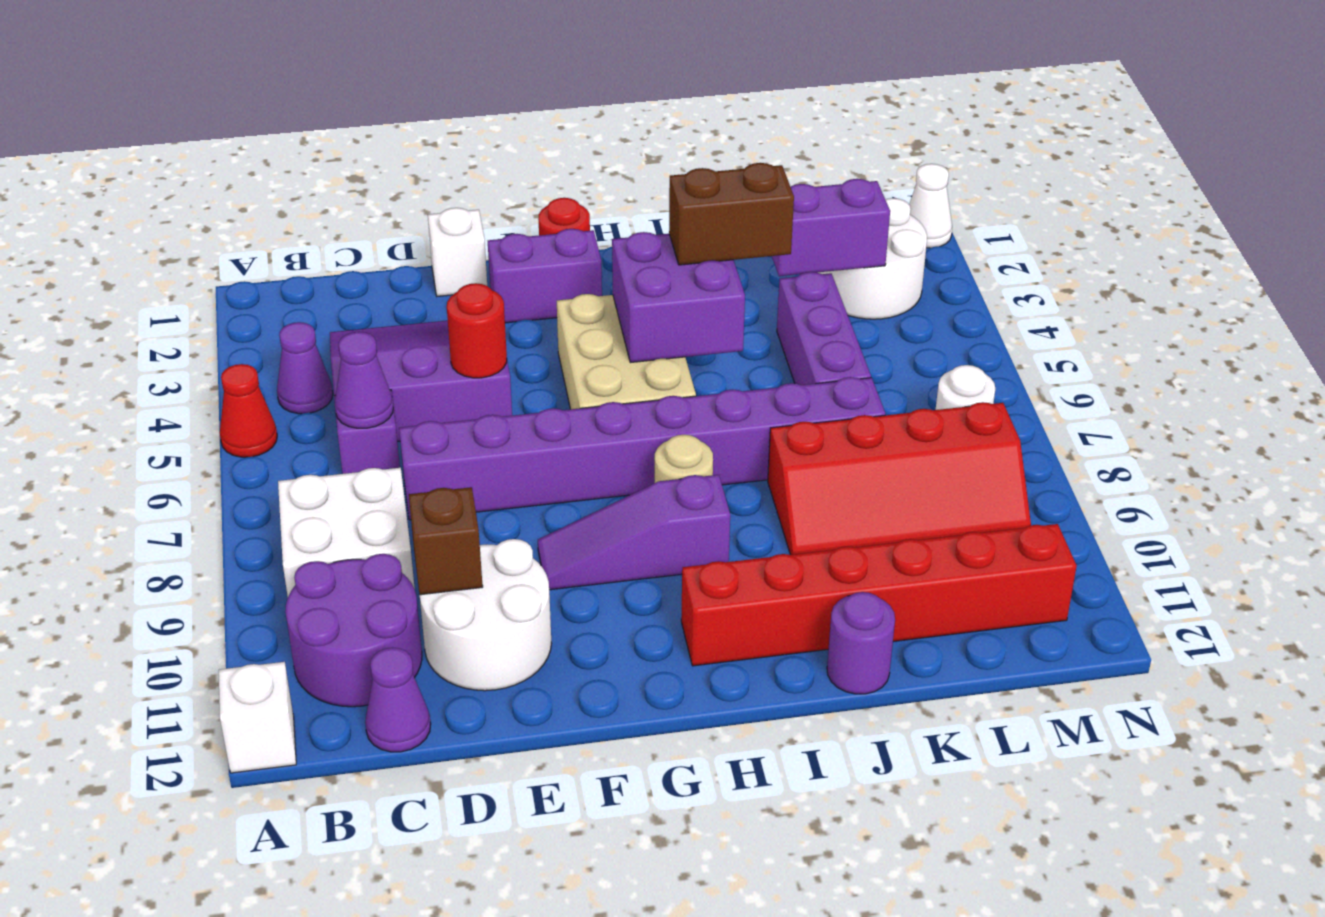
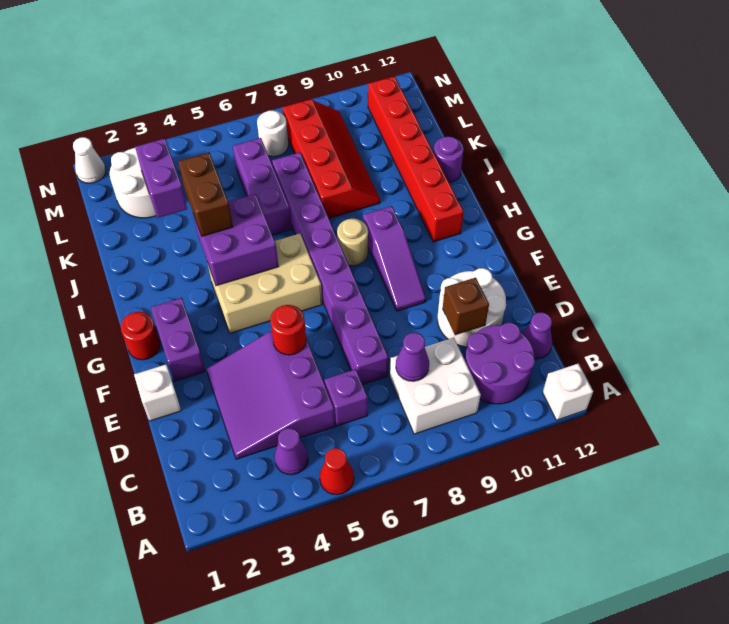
purple 1x1 cone [335,332,393,428] -> purple 1x1 cone moved to [396,333,429,381]
purple 1x3 brick [777,272,871,385] -> purple 1x3 brick turned to [233,138,292,235]

